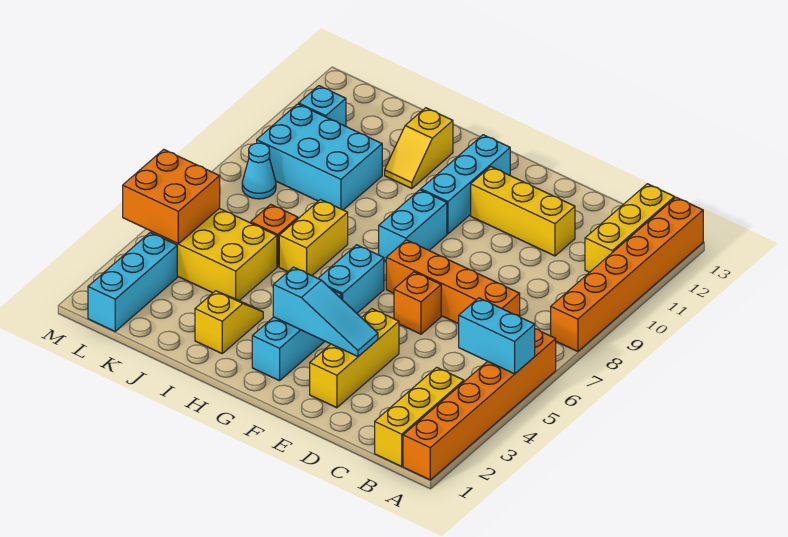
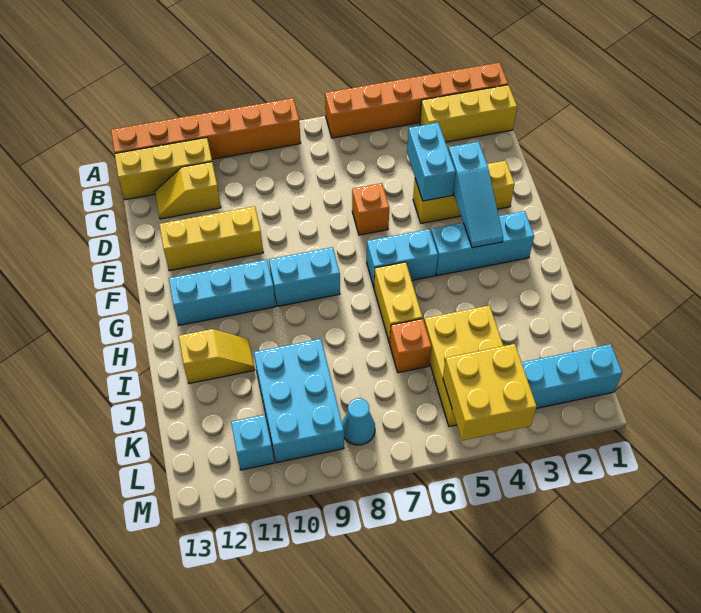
cyan 1x2 brick [459,298,535,374] -> cyan 1x2 brick moved to [407,123,456,201]
orange 1x4 brick [386,240,520,324] -> none
yellow 1x3 brick [471,167,575,256] -> yellow 1x3 brick turned to [159,206,263,271]
cyan 1x3 slope [273,267,378,357] -> cyan 1x3 slope turned to [448,142,503,248]
yellow 1x2 slope [195,291,263,354] -> yellow 1x2 slope moved to [155,162,221,219]
yellow 1x2 brick [279,200,348,276] -> yellow 1x2 brick turned to [374,262,423,343]
orange 2x2 brick [123,149,220,244] -> yellow 2x2 brick [443,344,537,440]

